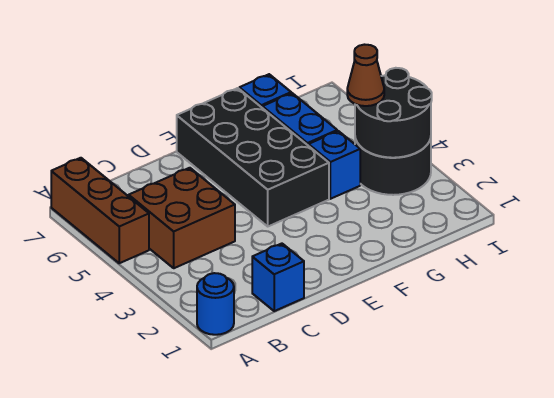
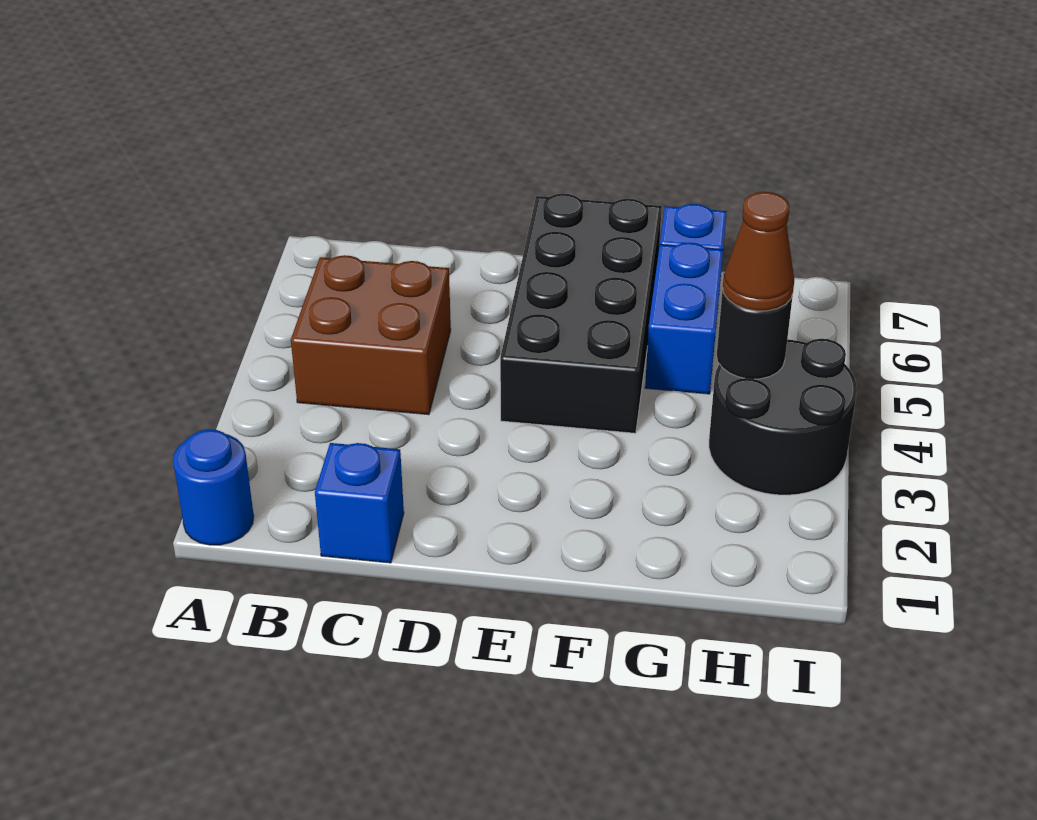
brown 1x3 brick [51,158,149,263] -> none
blue 1x1 brick [309,131,360,199] -> none
black 2x2 round brick [355,68,432,158] -> black 1x1 round brick [717,290,793,379]

